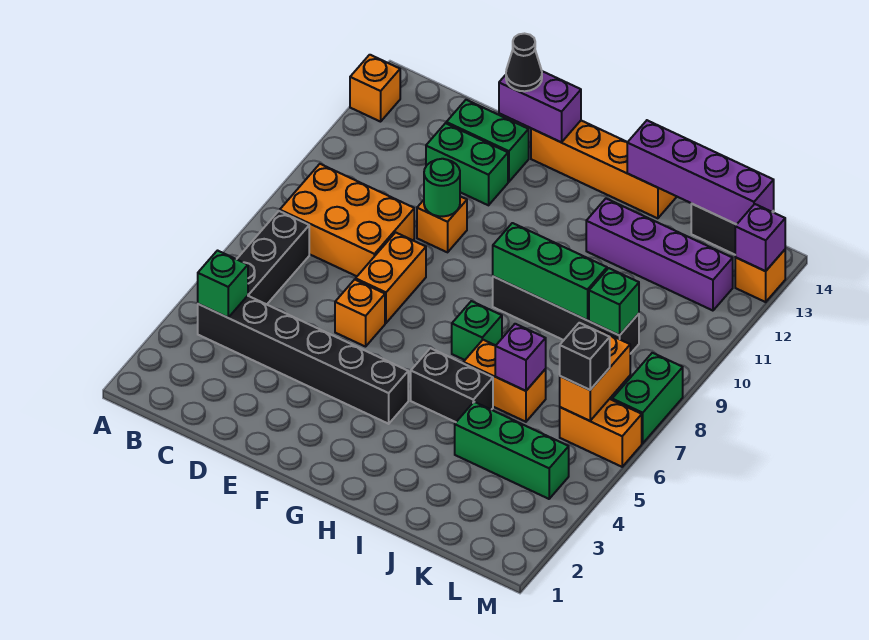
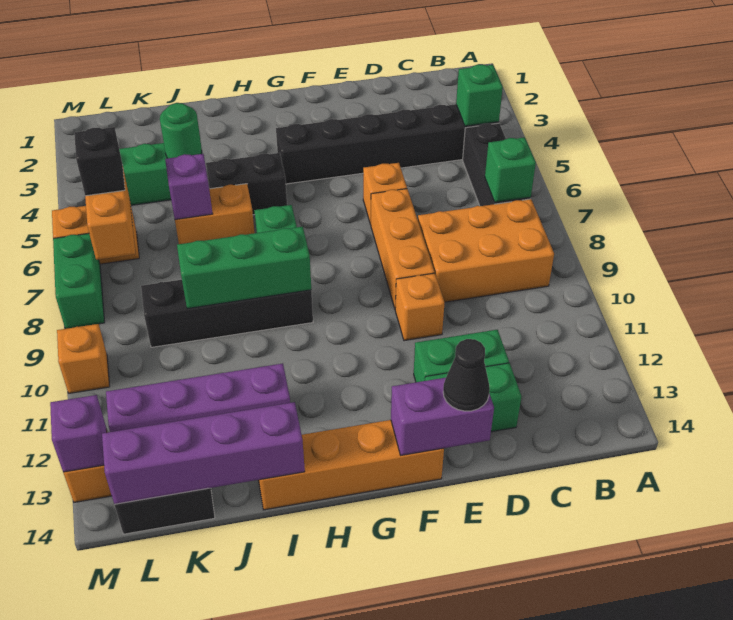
orange 1x1 brick [350,55,400,122] -> orange 1x1 brick moved to [57,324,110,393]
orange 1x2 brick [356,232,426,323] -> orange 1x3 brick [371,189,435,308]
green 1x1 round brick [424,159,460,216] -> green 1x1 round brick moved to [160,103,202,158]
green 1x1 brick [589,268,639,335] -> green 1x1 brick moved to [485,137,536,202]

